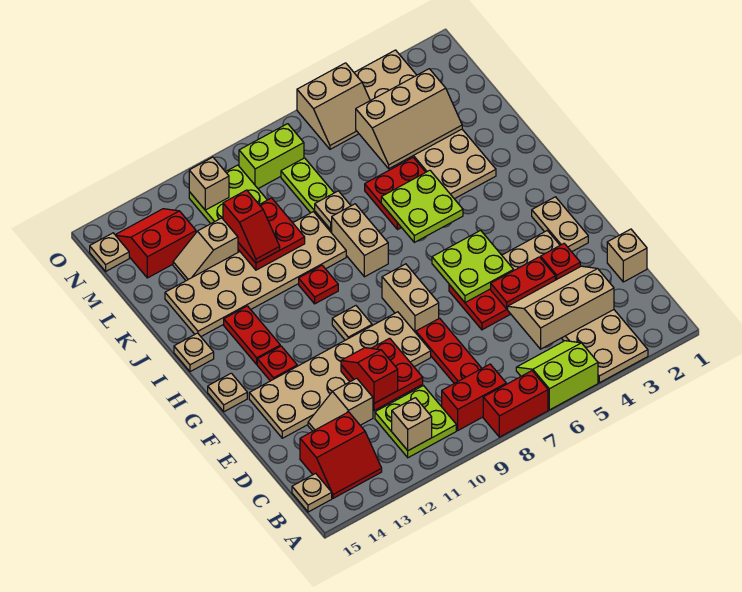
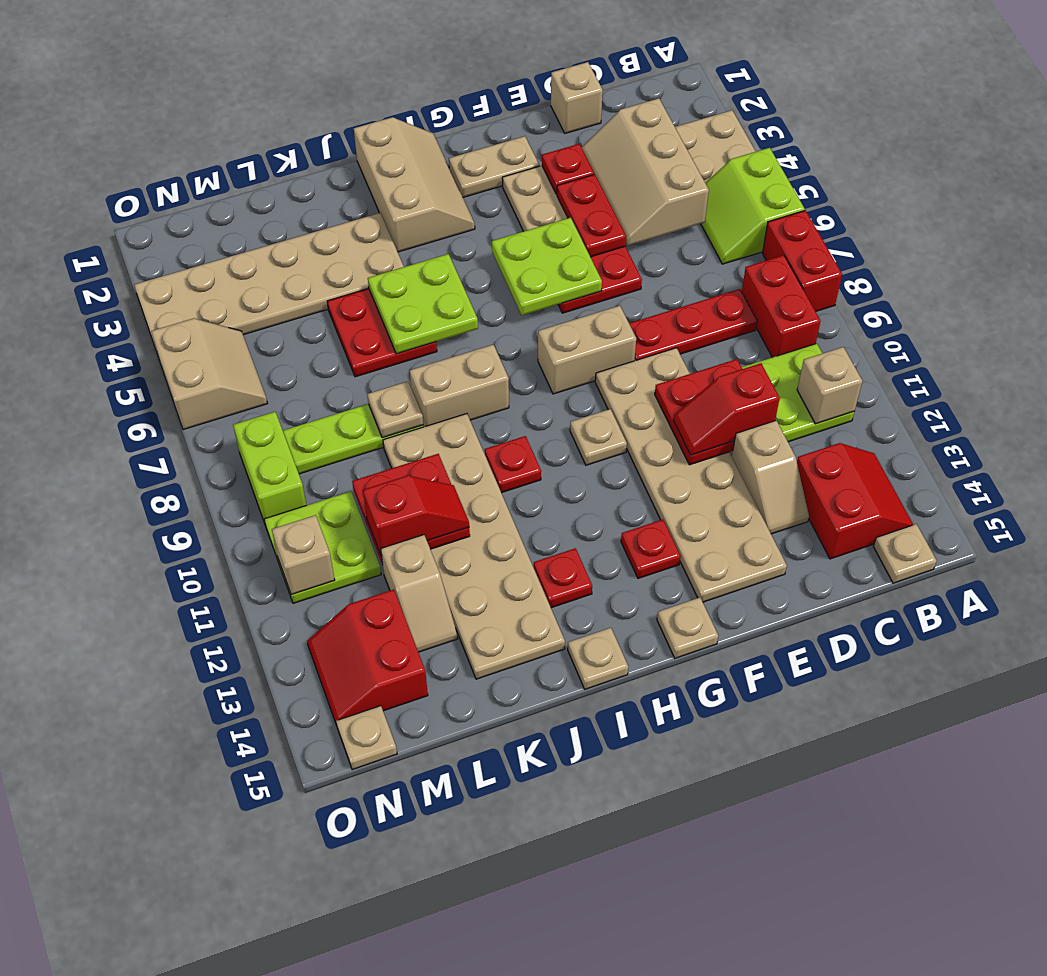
red 1x2 plate [224,306,280,364] -> red 1x1 plate [534,548,592,608]
tan 2x3 slope [356,69,462,169] -> tan 2x3 slope moved to [354,117,475,252]

